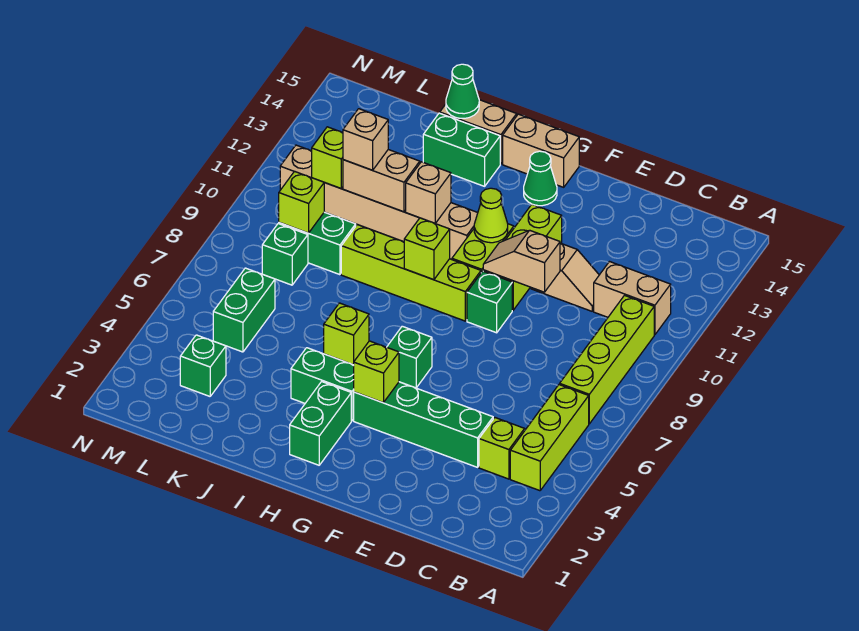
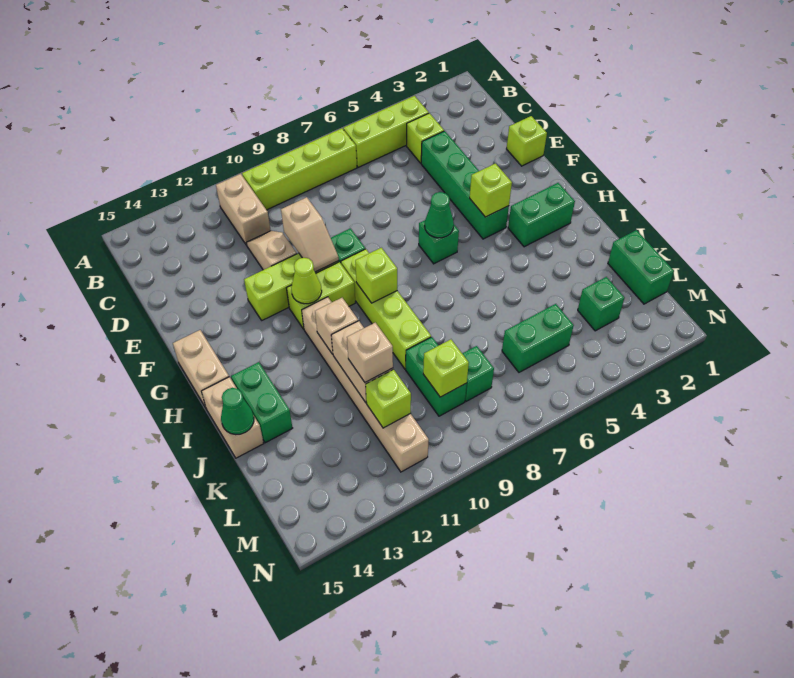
green 1x1 cone [524,151,557,206] -> green 1x1 cone moved to [425,192,454,238]
green 1x2 brick [291,348,354,421] -> green 1x2 brick moved to [608,230,674,304]
lime 1x1 brick [324,303,369,365] -> lime 1x1 brick moved to [507,116,547,166]

